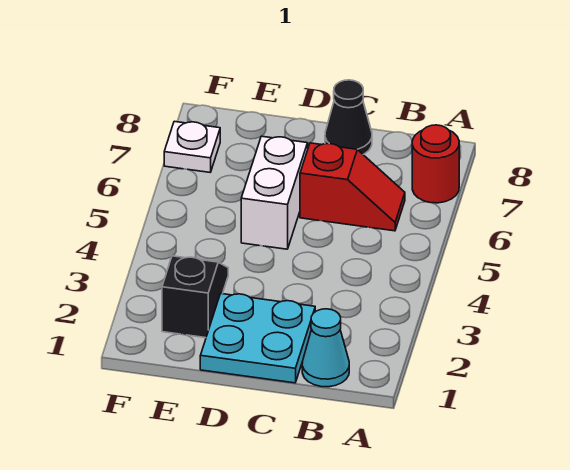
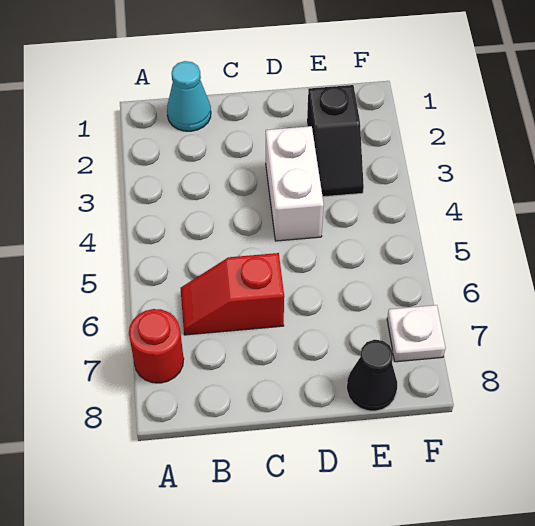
cyan 2x2 plate [200,294,315,383] -> none
black 1x1 cone [325,80,372,154] -> black 1x1 cone moved to [347,340,397,411]
white 1x2 brick [241,136,308,249] -> white 1x2 brick moved to [266,126,324,241]

